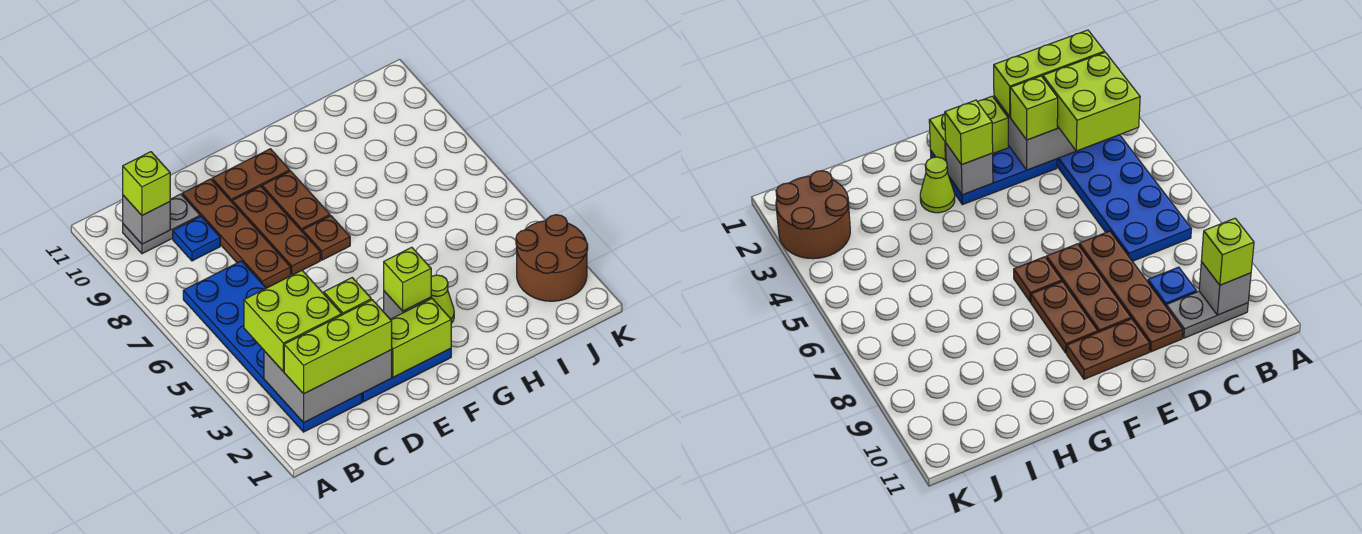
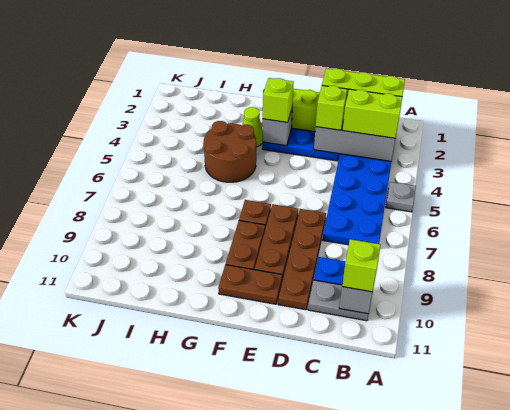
none -> grey 1x1 plate [386,182,416,212]
lime 2x2 brick [244,271,342,371] -> lime 1x2 brick [343,89,402,138]
brown 2x2 round brick [516,215,588,301] -> brown 2x2 round brick moved to [204,121,256,182]

